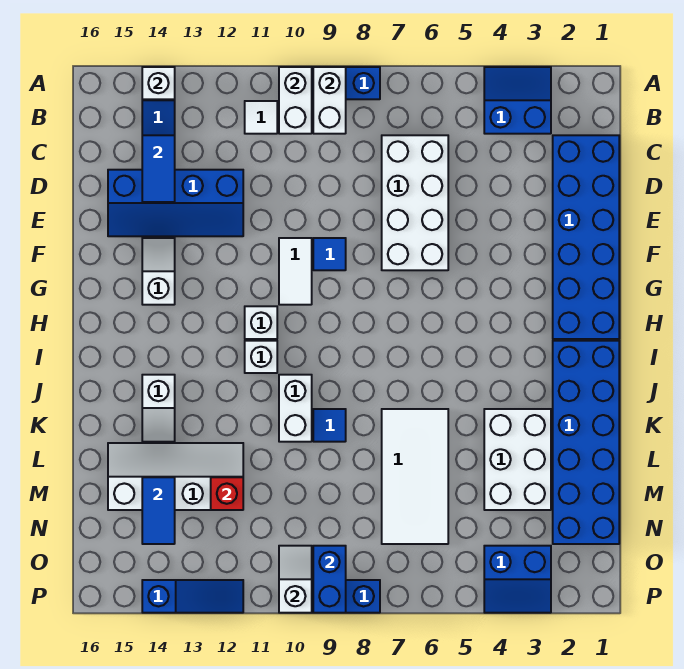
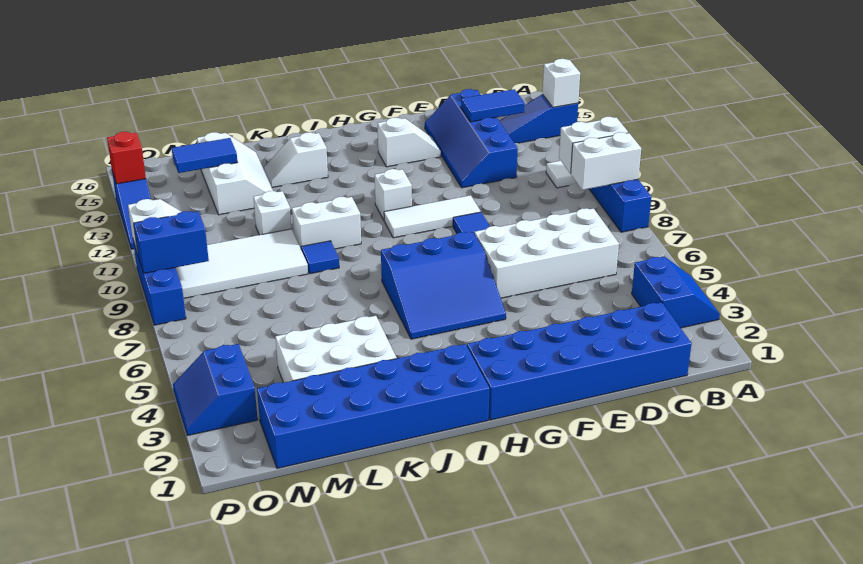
white 1x2 tile [279,238,312,305] -> white 1x3 tile [384,195,481,238]
none -> blue 3x3 slope [381,232,506,339]
white 1x1 brick [245,341,277,373] -> white 1x1 brick moved to [253,191,291,235]
white 2x4 tile [382,409,448,544] -> white 2x4 tile moved to [176,229,308,298]
white 2x4 slope [108,443,243,510] -> white 2x3 slope [197,132,273,215]
red 1x1 brick [211,477,243,510] -> red 1x1 brick moved to [107,132,146,184]

